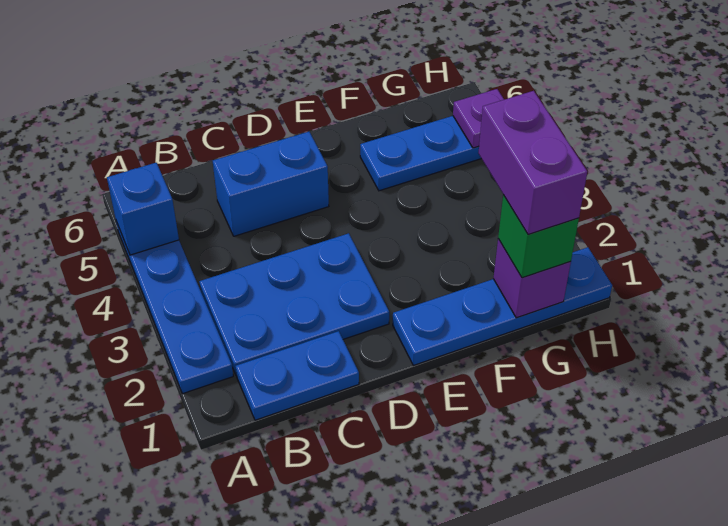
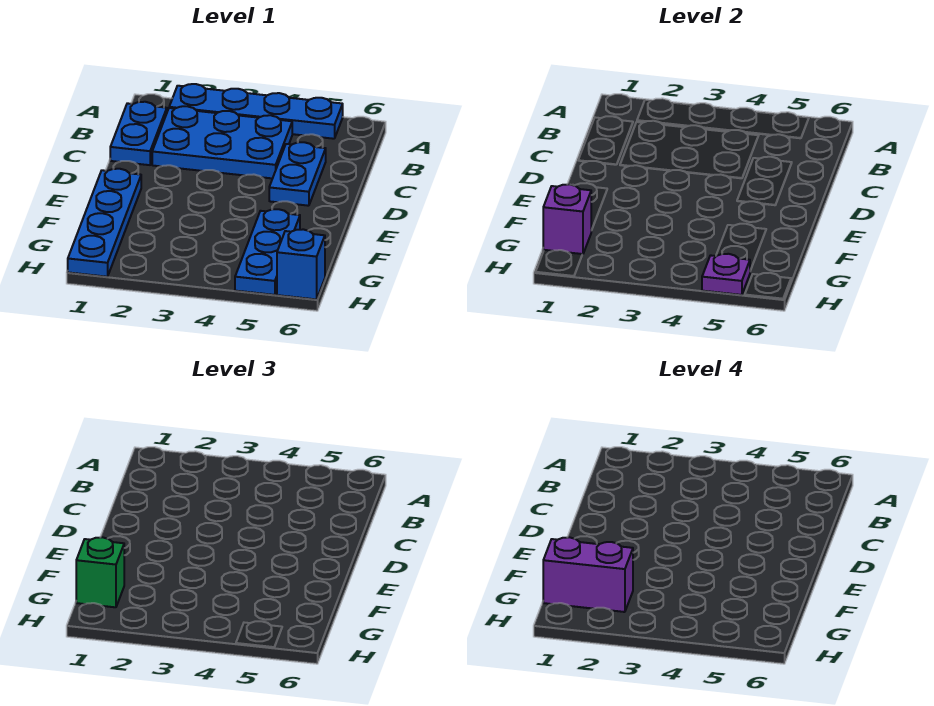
blue 1x1 brick [107,163,179,255] -> blue 1x1 brick moved to [277,229,325,299]
blue 2x3 plate [199,233,389,376] -> blue 2x3 plate turned to [152,106,292,178]
blue 1x2 brick [213,132,329,236] -> blue 1x2 plate [269,142,326,206]

